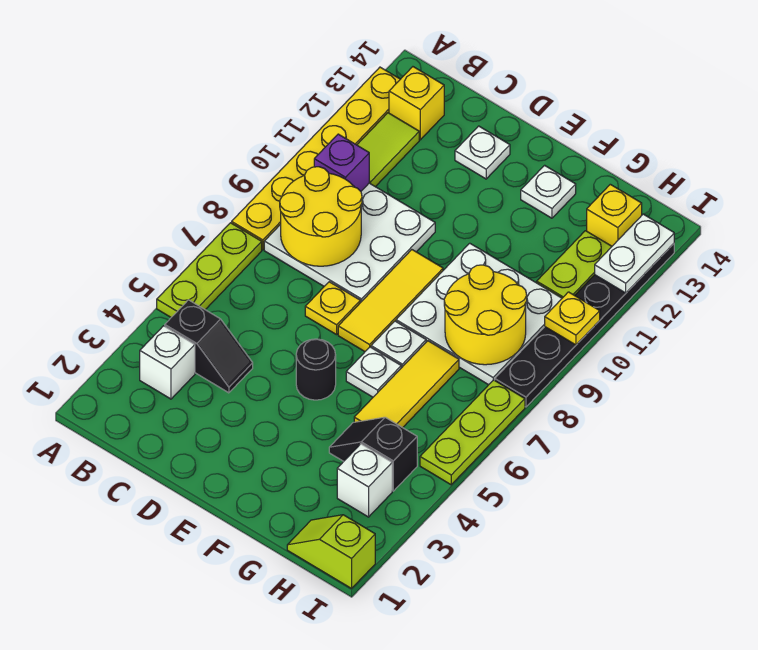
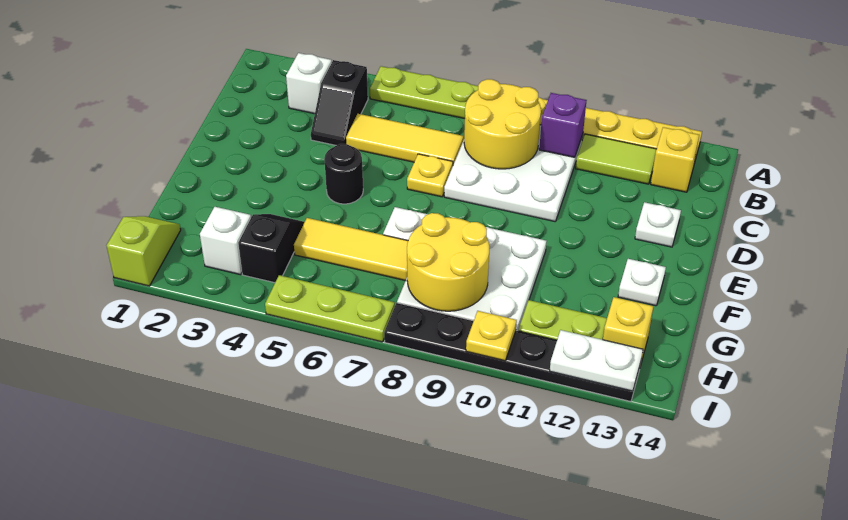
yellow 1x3 tile [338,250,443,351] -> yellow 1x3 tile moved to [346,114,464,164]
white 1x1 plate [346,347,401,397] -> none

